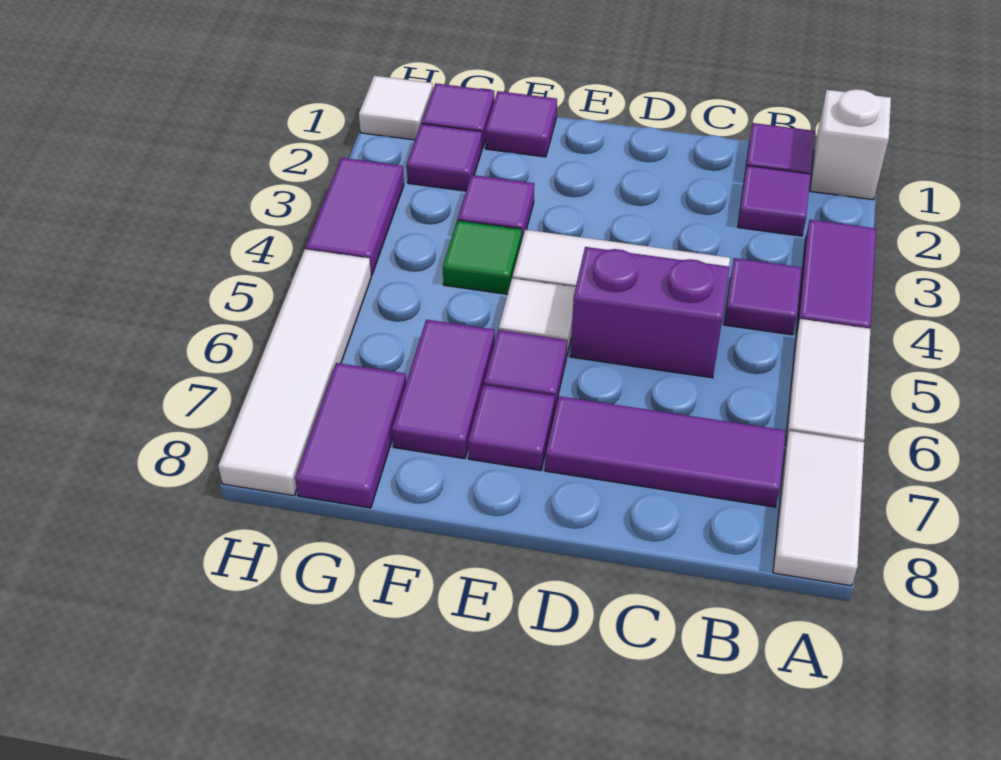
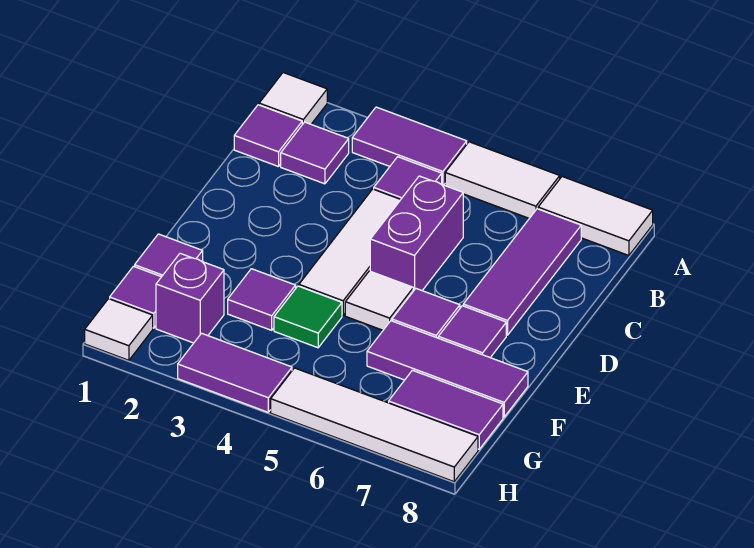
white 1x1 brick [810,89,891,200] -> white 1x1 tile [259,73,327,125]
purple 1x2 tile [392,320,495,459] -> purple 1x3 tile [367,321,528,417]
purple 1x1 tile [407,124,482,191] -> purple 1x1 brick [156,253,224,343]

